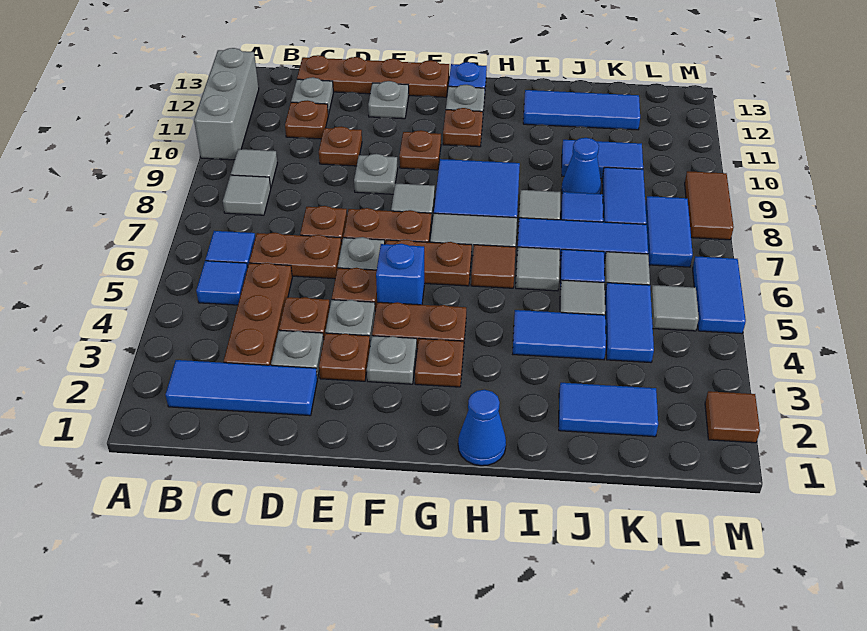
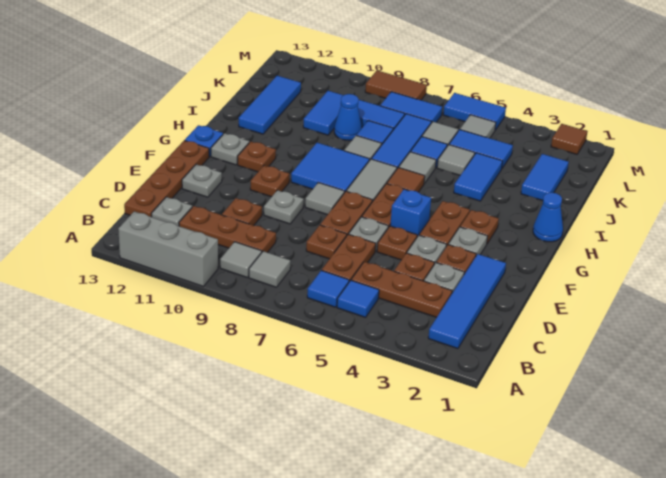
blue 1x3 tile [166,360,317,416] -> blue 1x4 tile [428,254,506,349]
brown 1x1 plate [285,100,328,139] -> brown 1x3 plate [179,206,276,253]

